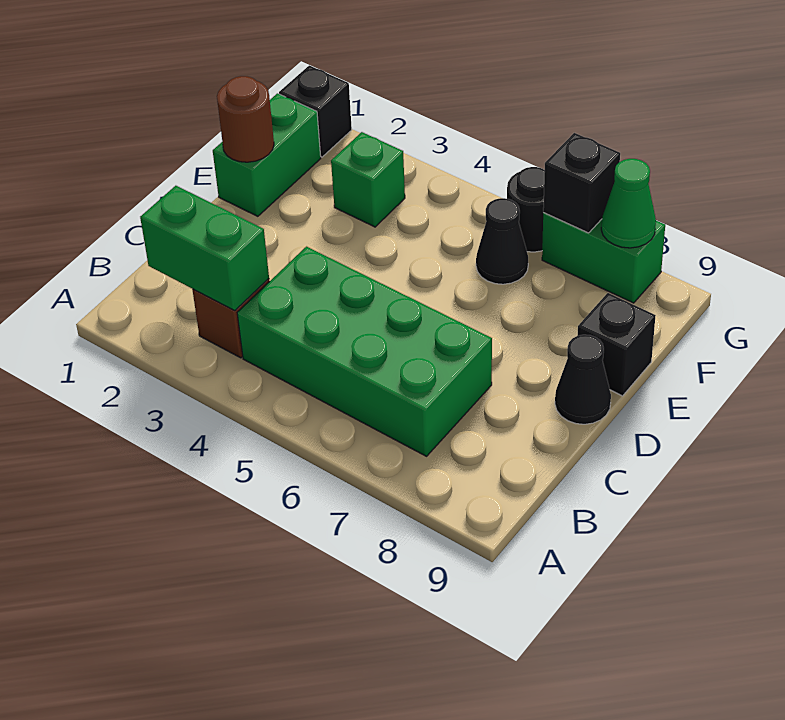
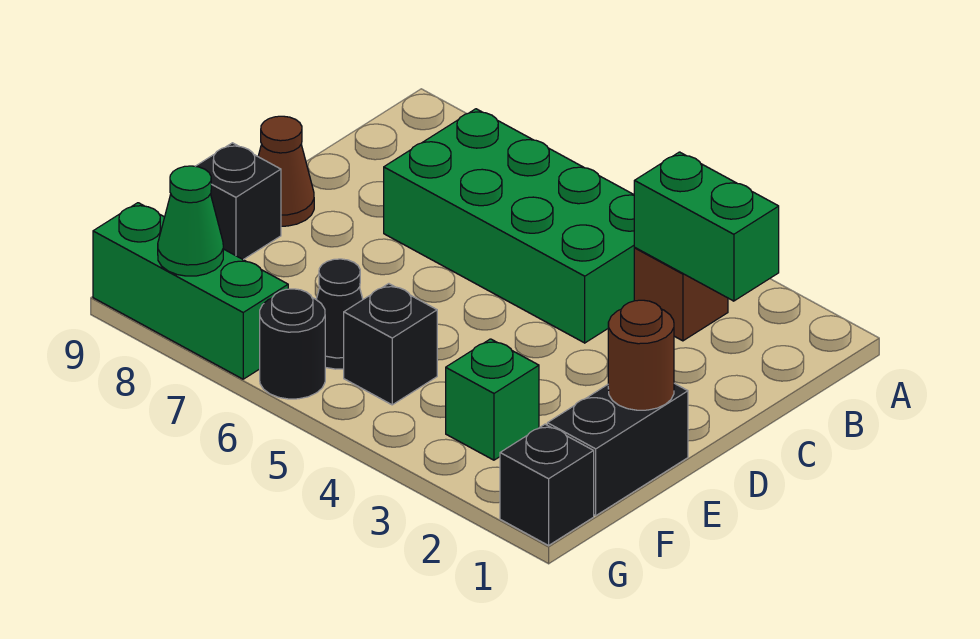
black 1x1 cone [555,335,611,424] -> brown 1x1 cone [258,116,314,226]
green 1x2 brick [213,93,321,216] -> black 1x2 brick [547,383,688,515]
green 1x2 brick [542,213,665,303] -> green 1x3 brick [93,203,288,379]
black 1x1 brick [543,133,620,233] -> black 1x1 brick moved to [344,284,437,405]

